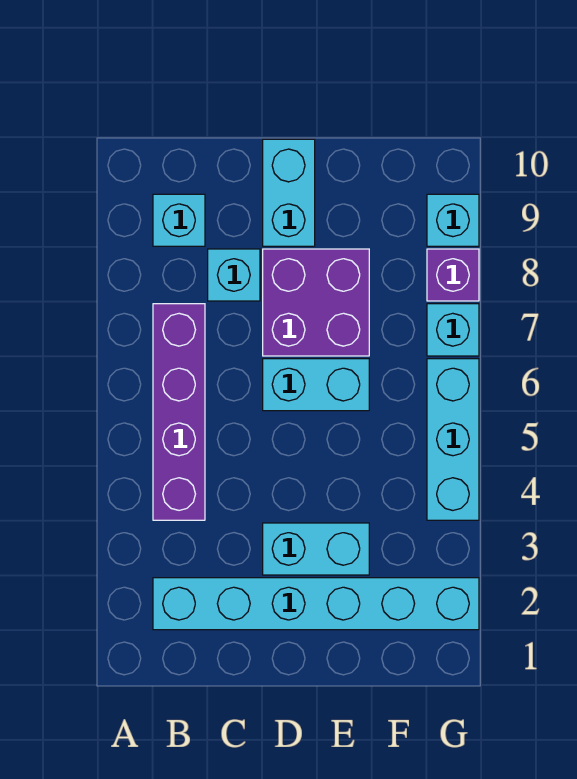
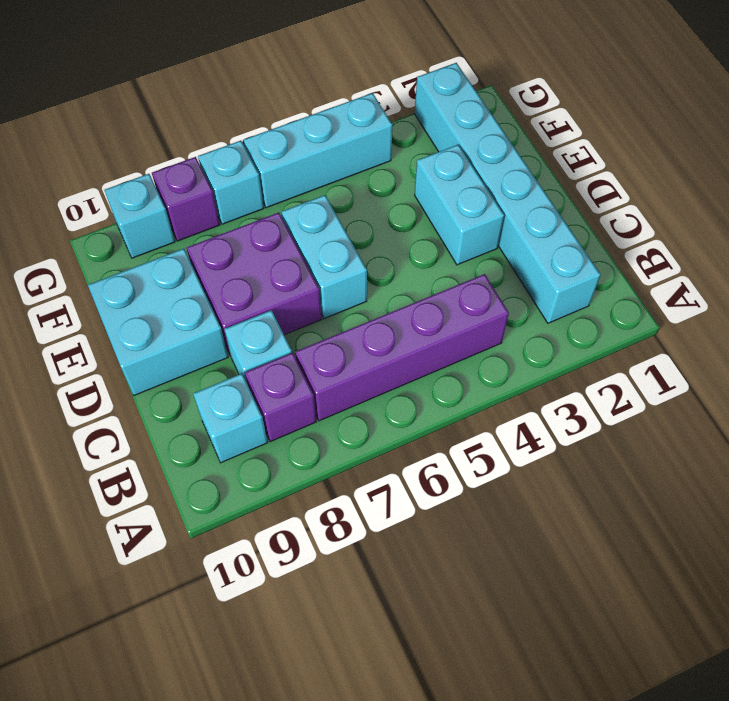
none -> purple 1x1 brick [245,353,316,442]
cyan 1x2 brick [263,139,315,246] -> cyan 2x2 brick [88,249,228,395]

